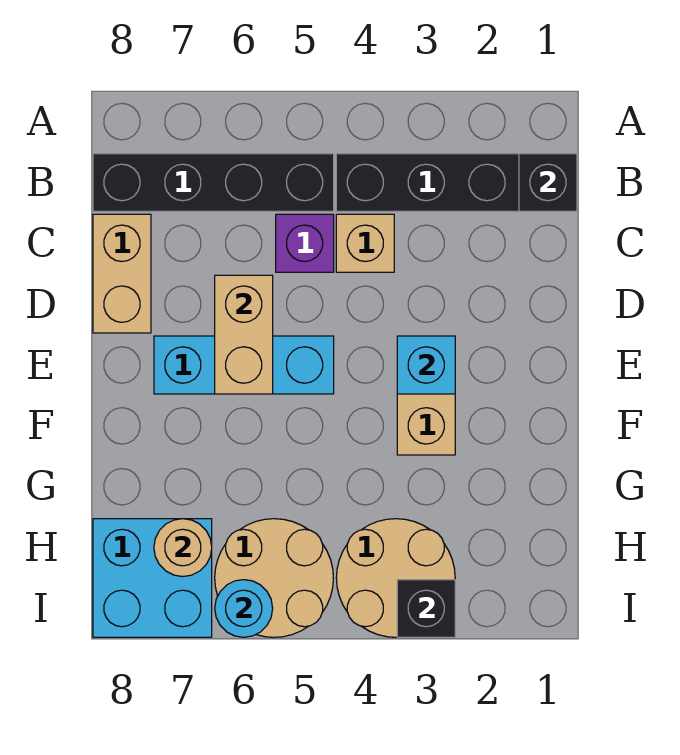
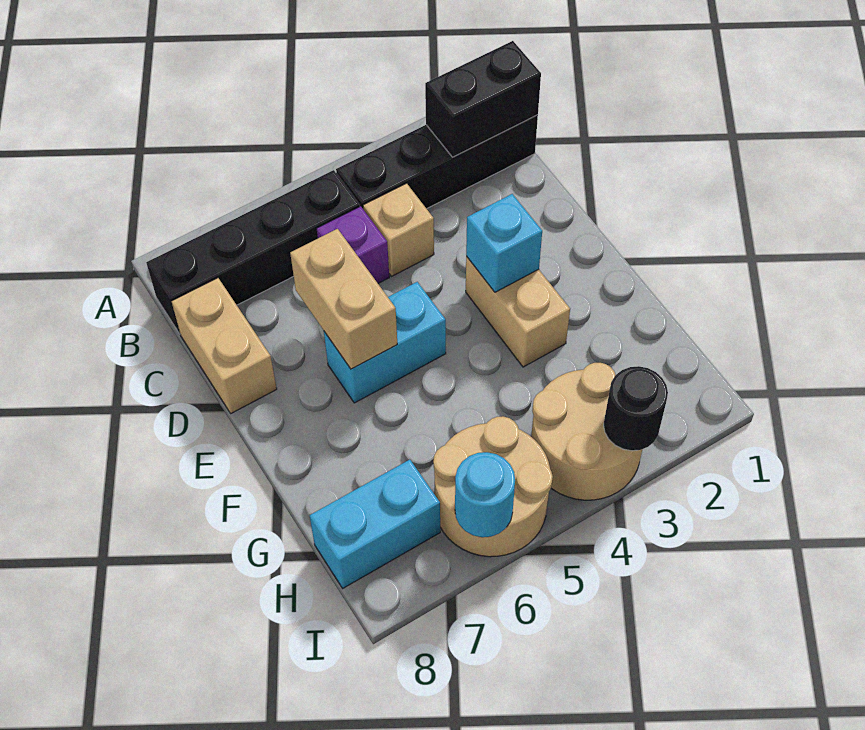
black 1x1 brick [519,154,577,211] -> black 1x2 brick [425,41,541,157]
cyan 1x3 brick [154,336,334,394] -> cyan 1x2 brick [324,282,446,403]
cyan 2x2 brick [93,519,212,637] -> cyan 1x2 brick [310,460,440,588]
tan 1x1 round brick [154,519,212,577] -> none
black 1x1 brick [397,580,455,637] -> black 1x1 round brick [604,366,668,451]

